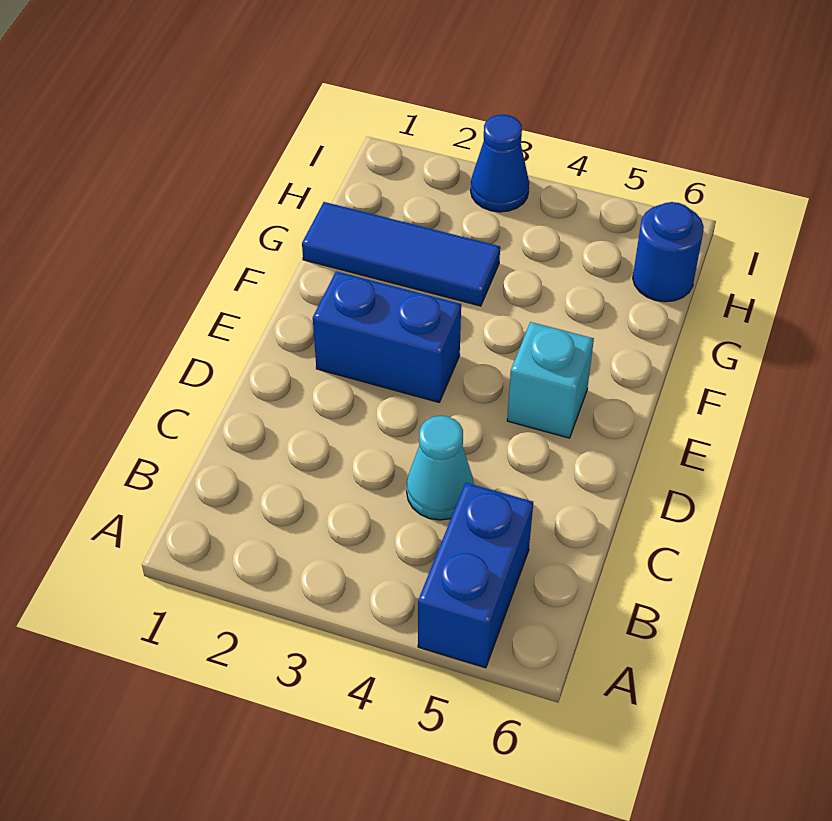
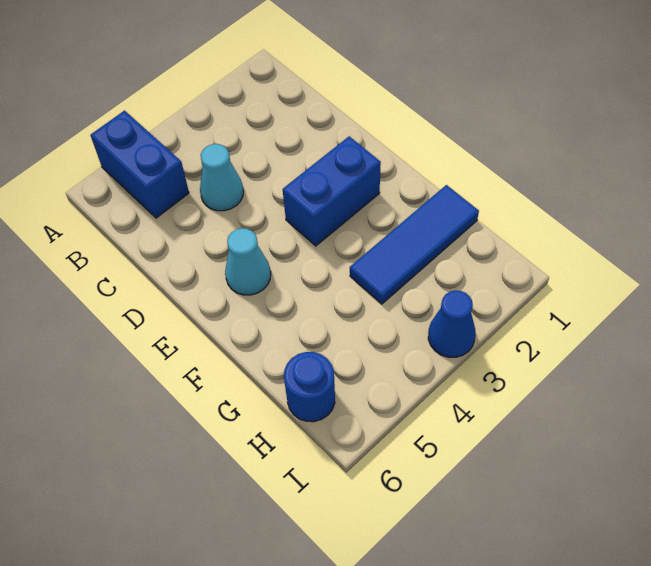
cyan 1x1 brick [507,322,594,438] -> cyan 1x1 cone [225,228,271,295]

